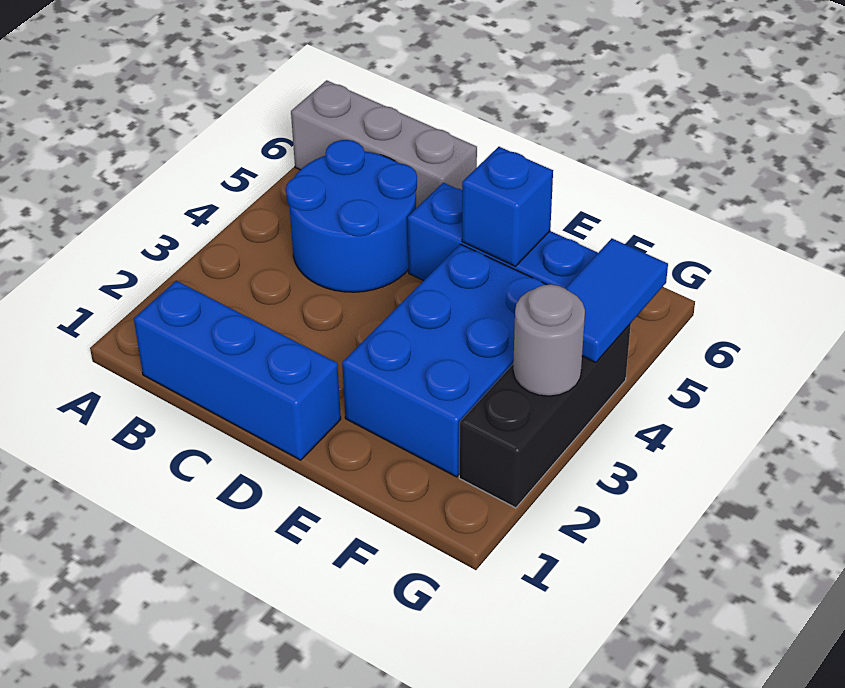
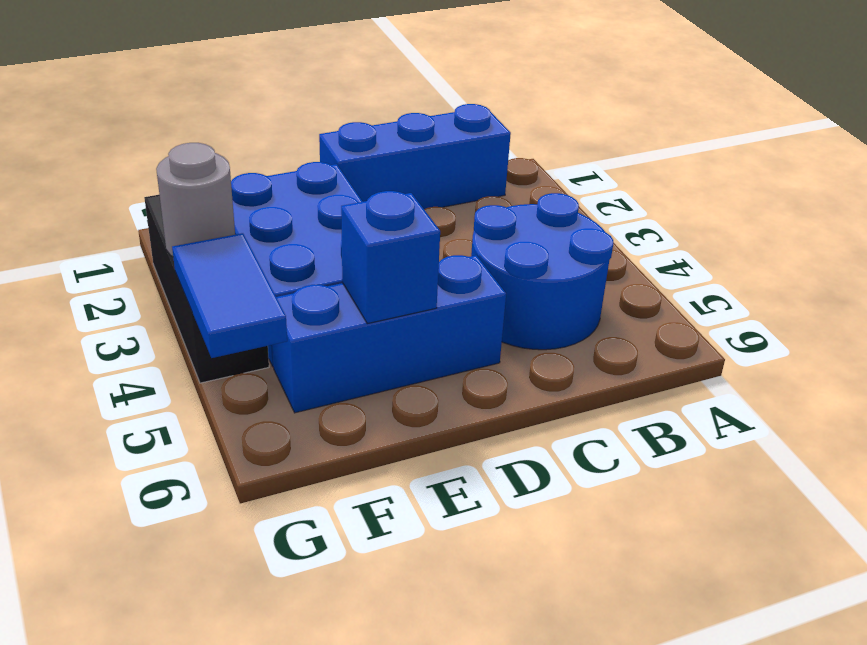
grey 1x3 brick [291,80,477,208] -> none

